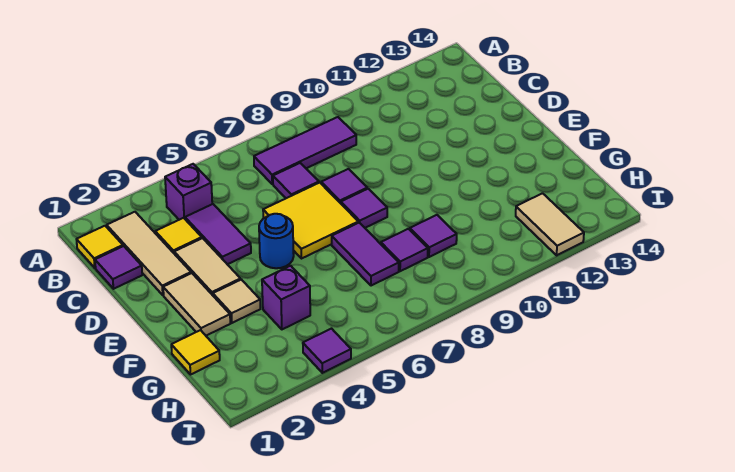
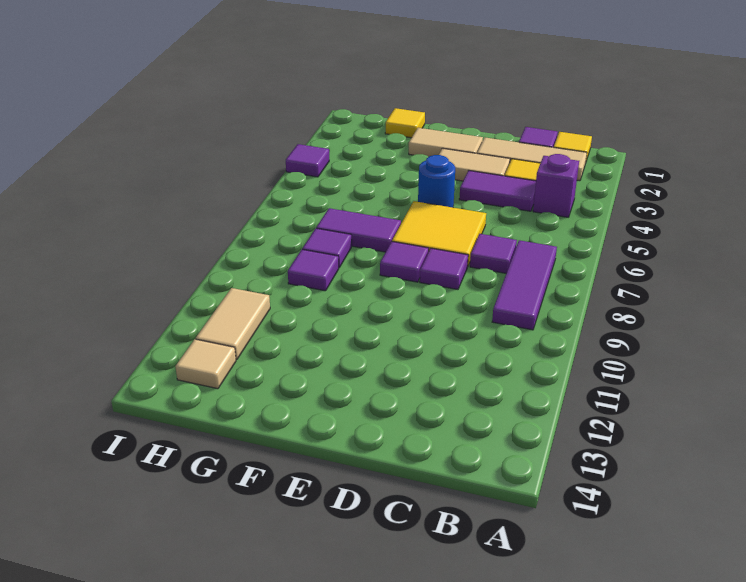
tan 1x1 tile [213,280,260,323] -> tan 1x1 tile moved to [175,339,236,389]
purple 1x1 brick [262,266,310,329] -> none
tan 1x2 tile [516,193,584,255] -> tan 1x2 tile turned to [196,288,270,360]

